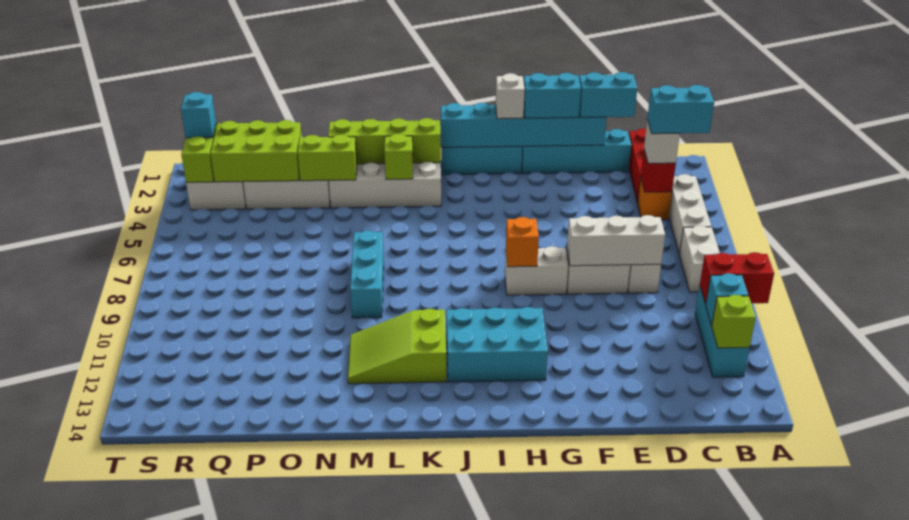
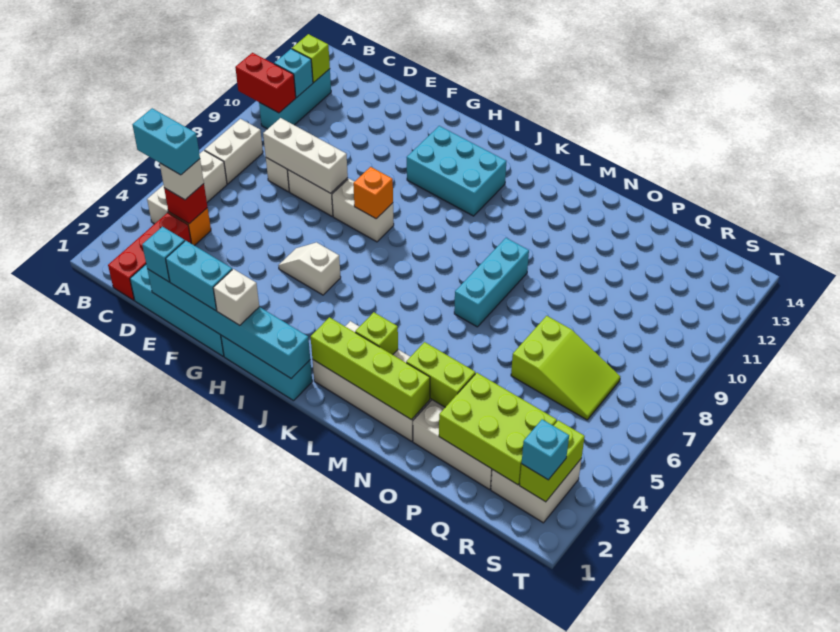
cyan 1x2 brick [579,72,637,117] -> cyan 1x1 brick [142,227,185,282]
none -> white 1x2 slope [278,242,341,295]
lime 2x3 slope [348,308,446,384] -> lime 2x3 slope moved to [511,316,620,420]

